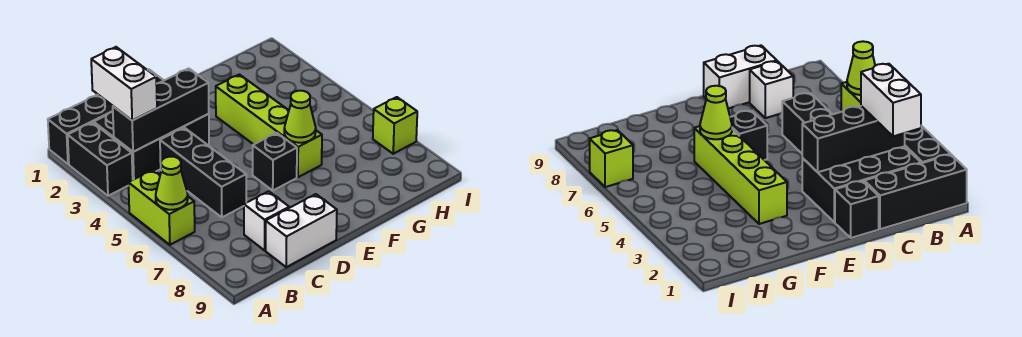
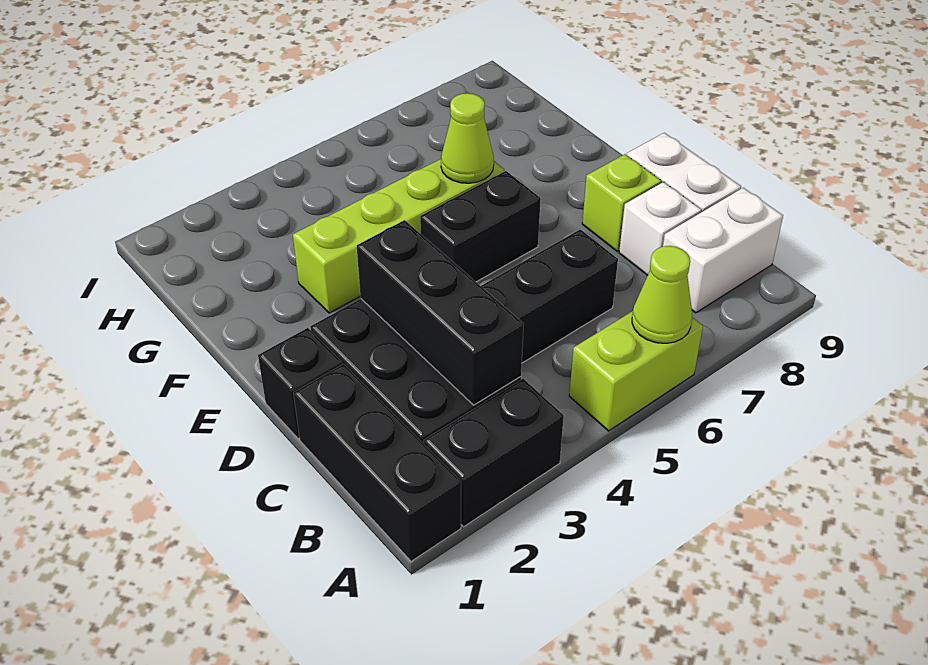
white 1x2 brick [91,47,157,120] -> white 1x2 brick moved to [663,188,783,313]
black 1x1 brick [253,133,297,190] -> black 1x2 brick [420,171,541,282]
lime 1x1 brick [373,97,417,154] -> lime 1x1 brick moved to [582,154,661,251]

